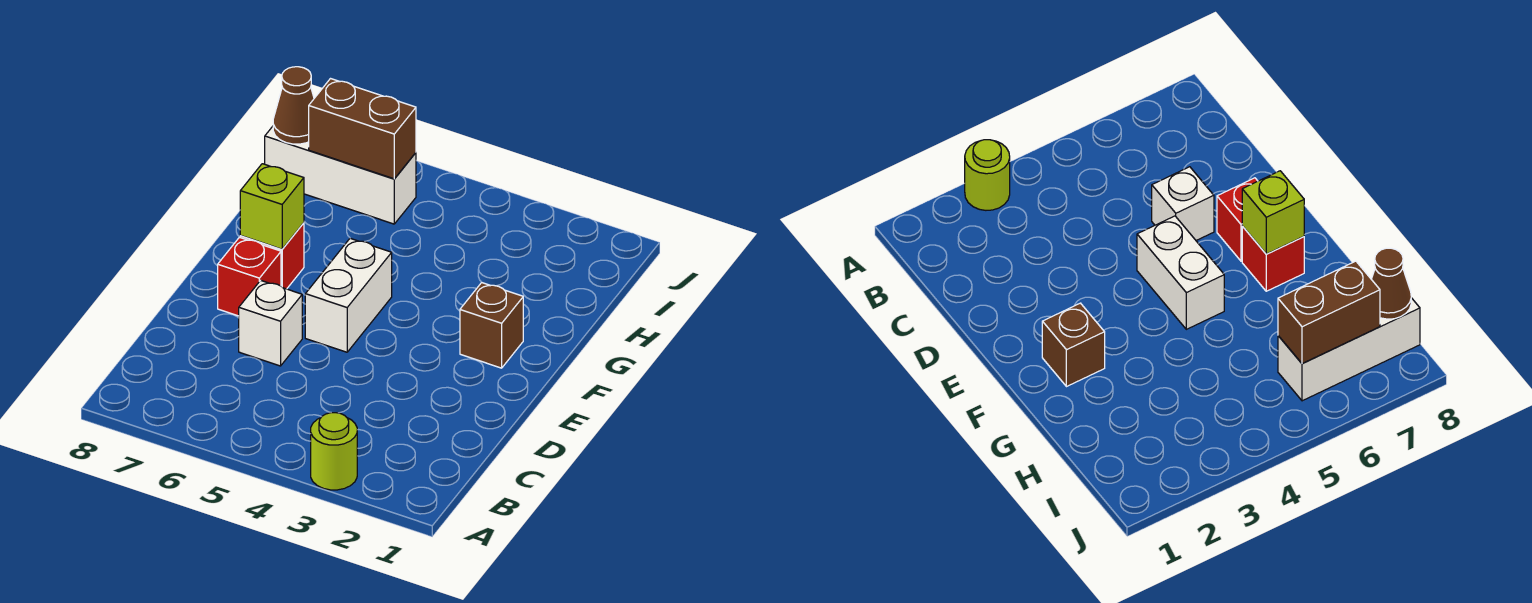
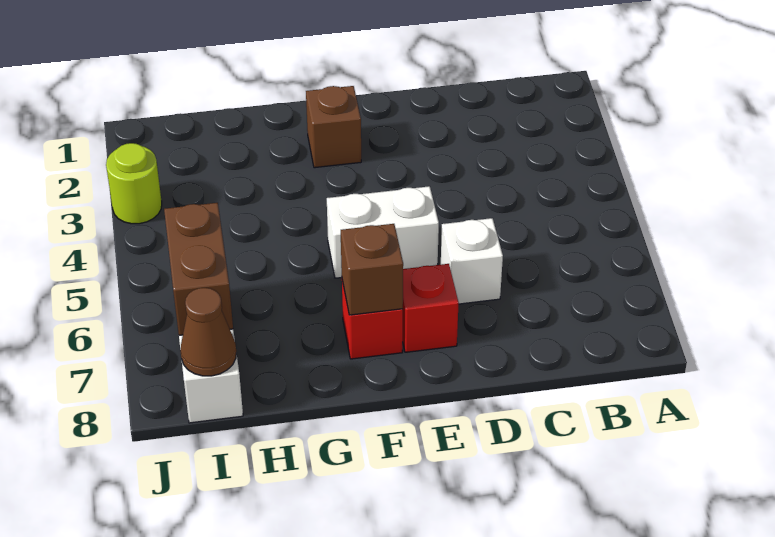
lime 1x1 round brick [311,413,357,490] -> lime 1x1 round brick moved to [106,143,162,224]
lime 1x1 brick [240,164,304,249] -> brown 1x1 brick [341,224,403,315]

